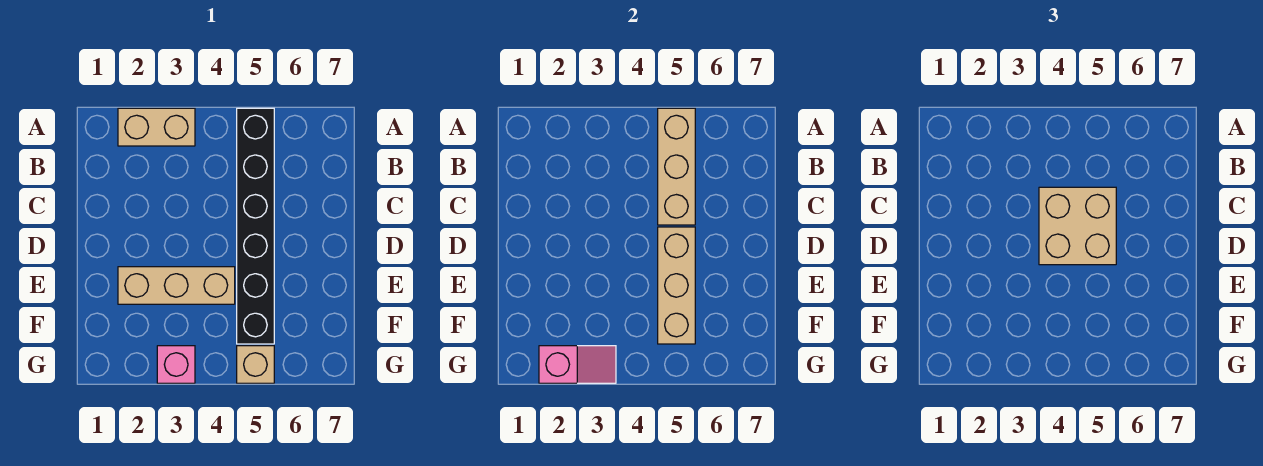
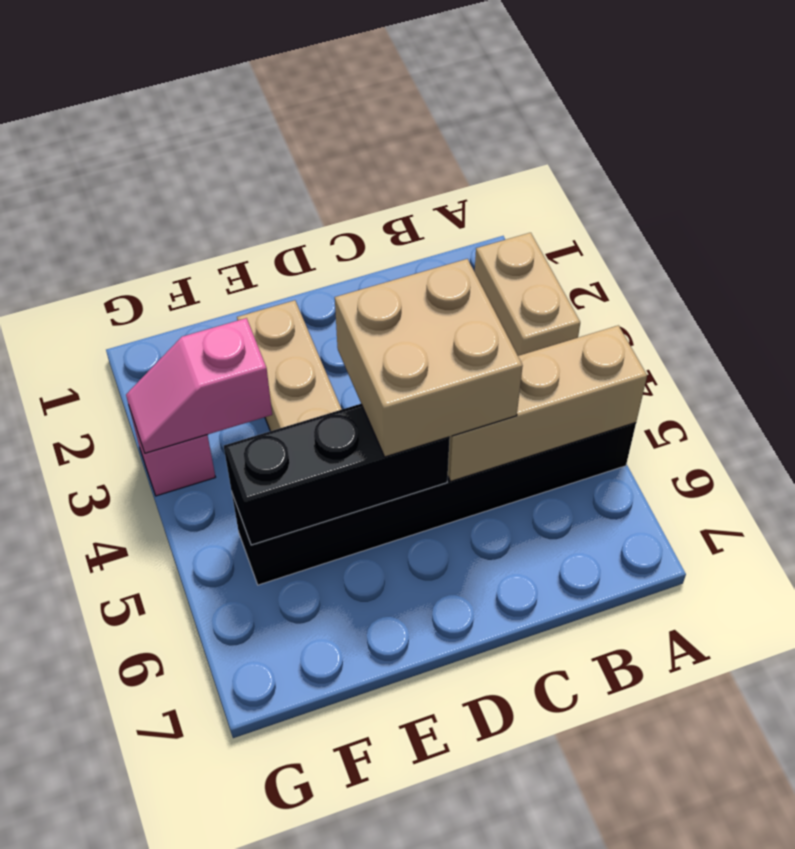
tan 1x3 brick [658,227,695,344] -> black 1x3 brick [224,404,450,545]
pink 1x2 slope [539,346,616,383] -> pink 1x2 slope turned to [126,318,272,453]
tan 1x1 brick [237,346,274,383] -> none

